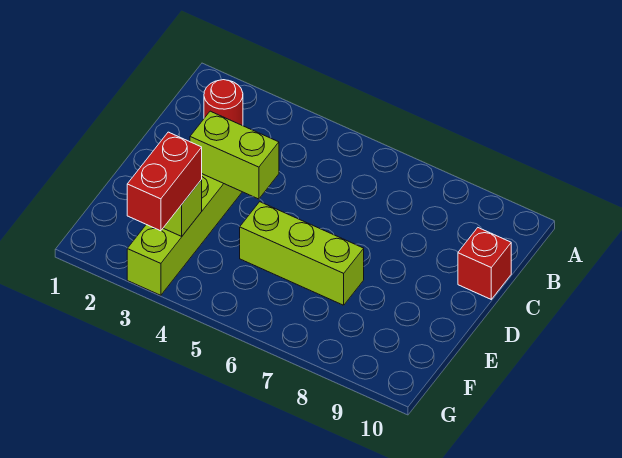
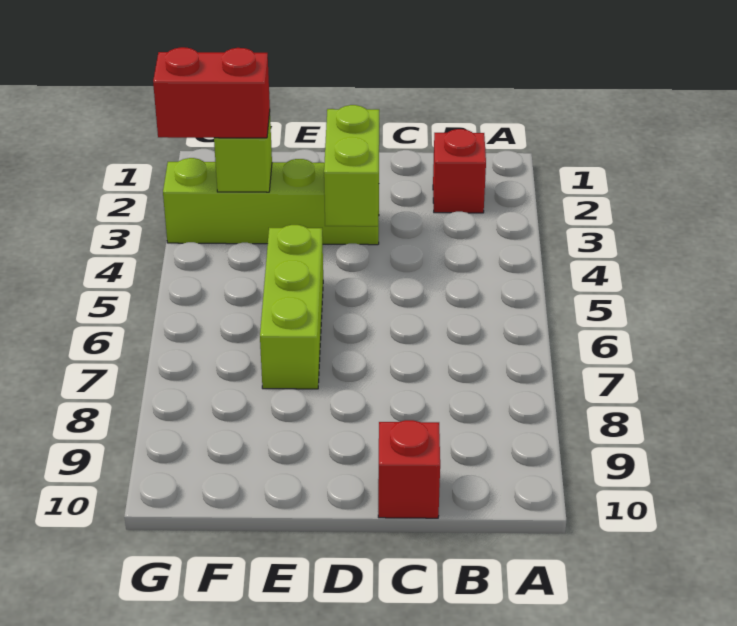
red 1x1 round brick [204,80,243,126] -> red 1x1 brick [433,129,486,213]

